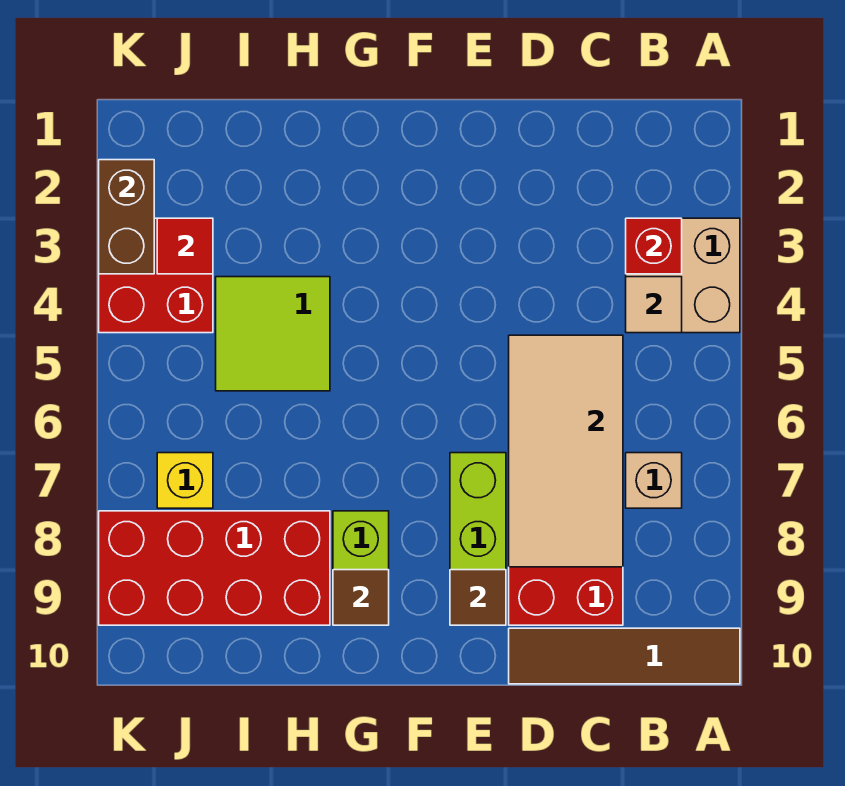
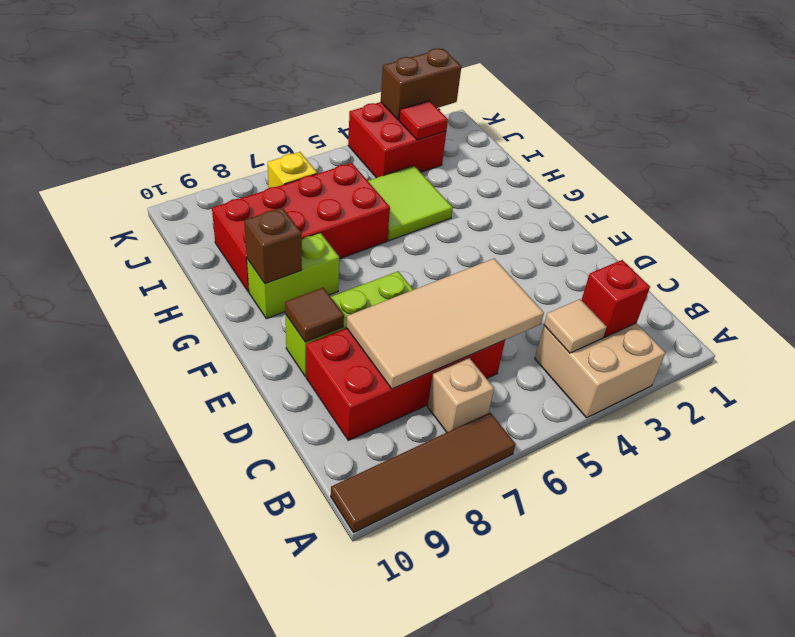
brown 1x4 tile [509,628,740,684] -> brown 1x4 tile turned to [331,413,516,532]
brown 1x1 tile [333,570,389,625] -> brown 1x1 brick [244,208,302,284]
red 2x4 brick [99,511,330,625] -> red 2x4 brick turned to [212,163,390,292]

